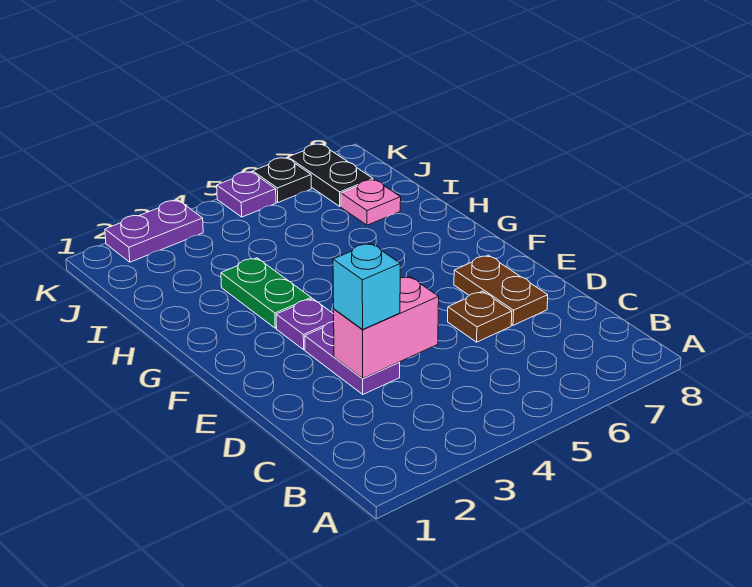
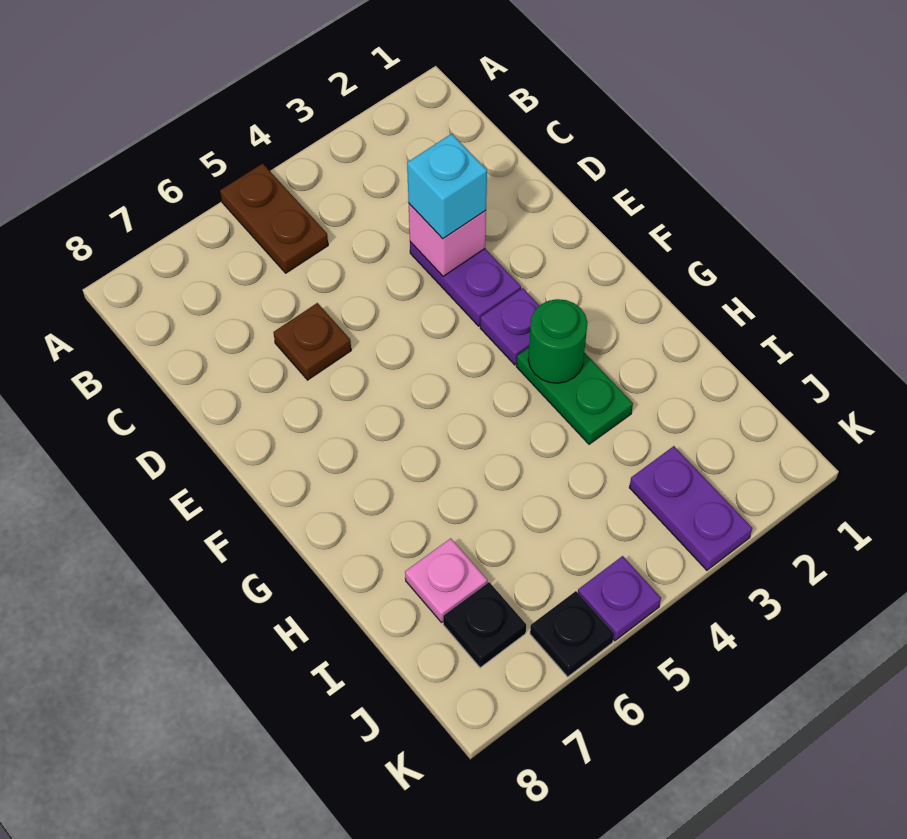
pink 1x2 brick [333,276,439,378] -> pink 1x1 brick [409,204,486,276]
brown 1x2 plate [454,255,548,325] -> brown 1x2 plate moved to [220,163,328,273]
none -> green 1x1 round brick [528,299,587,383]
black 1x2 plate [288,144,373,206] -> black 1x1 plate [443,582,526,668]
purple 1x2 plate [105,200,203,262] -> purple 1x2 plate turned to [629,446,752,570]

